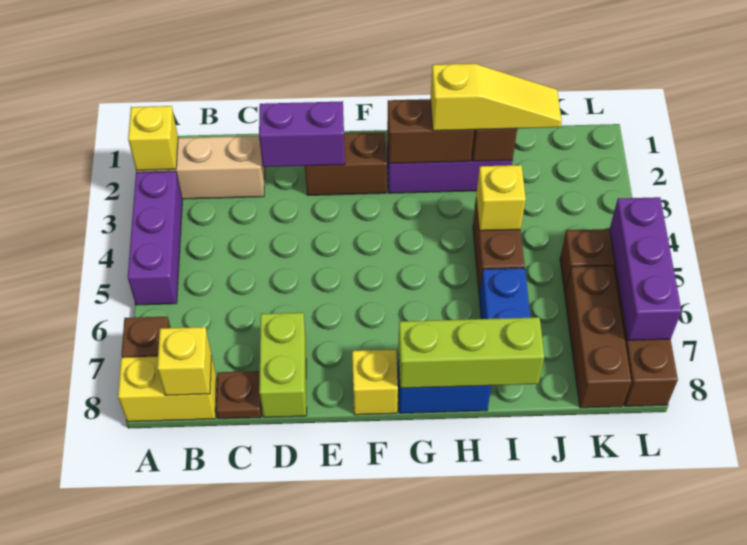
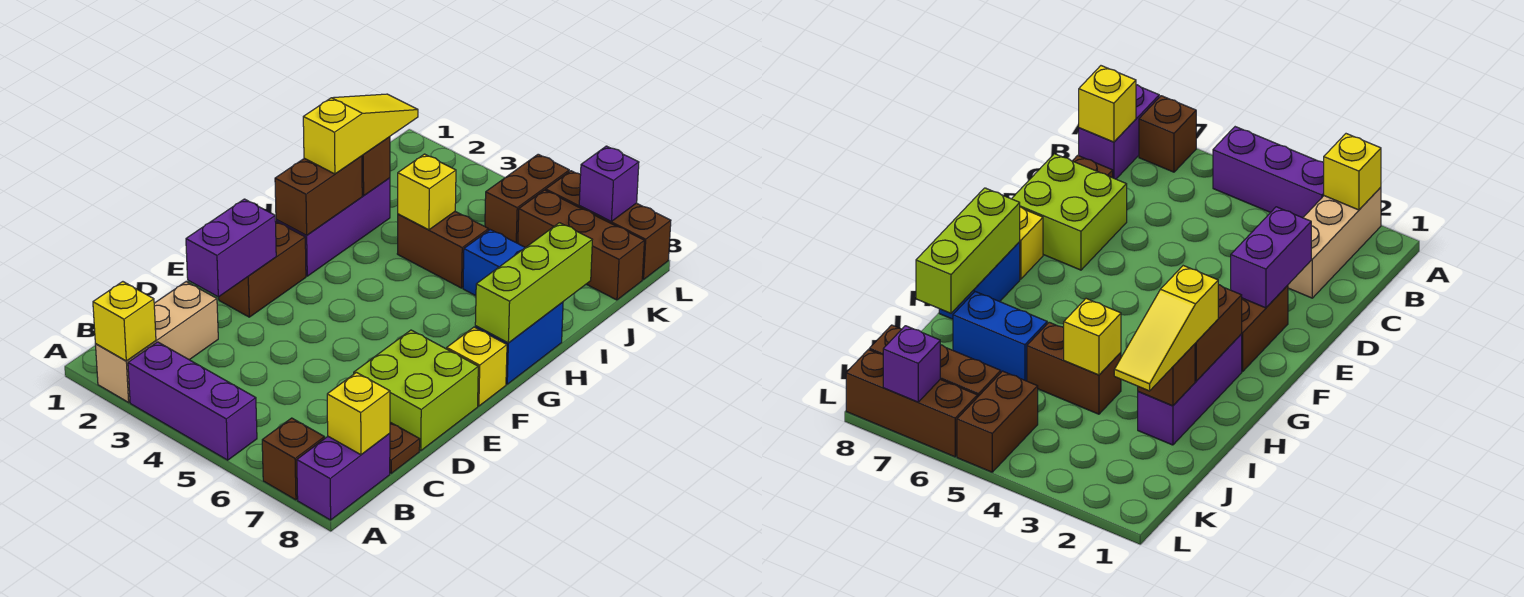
yellow 1x2 brick [118,355,217,422] -> purple 1x2 brick [297,433,390,520]
lime 1x2 brick [259,313,307,417] -> lime 2x2 brick [354,330,478,451]
purple 1x3 brick [610,197,682,340] -> purple 1x1 brick [579,146,639,222]

